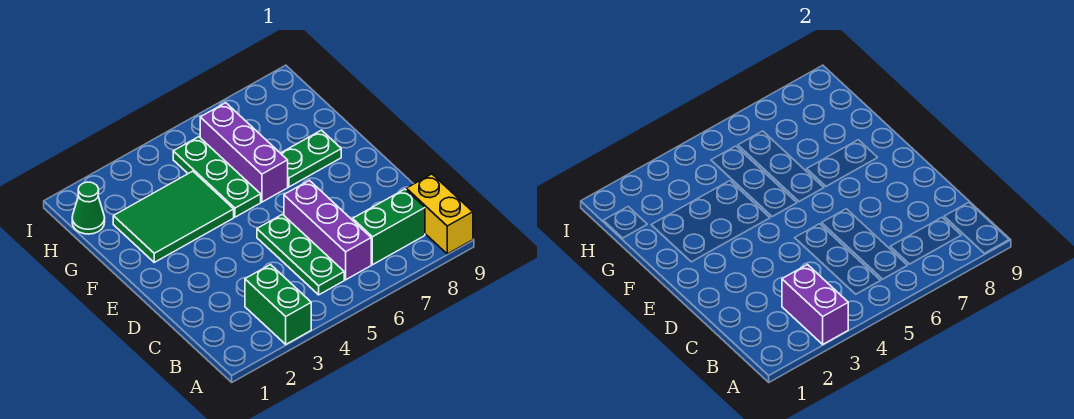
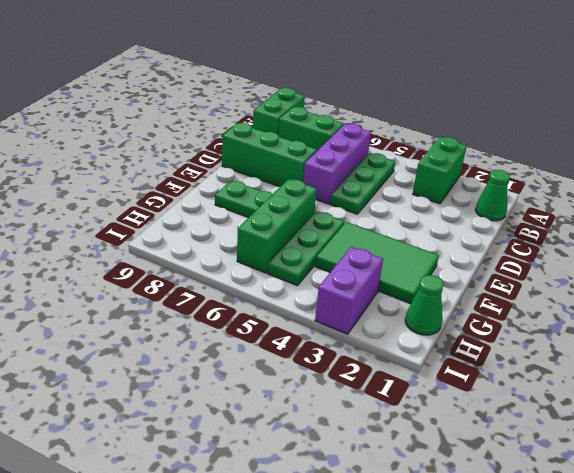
purple 1x2 brick [782,265,848,344] -> purple 1x2 brick moved to [315,247,383,334]
yellow 1x2 brick [406,174,473,254] -> green 1x2 brick [253,88,305,134]
none -> green 1x1 cone [476,170,510,221]
none -> green 1x3 brick [222,123,317,187]
purple 1x3 brick [200,103,288,202] -> green 1x3 brick [237,179,317,273]

